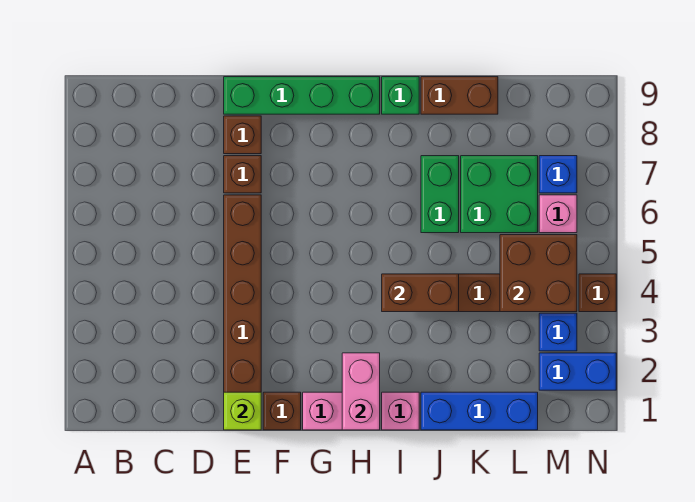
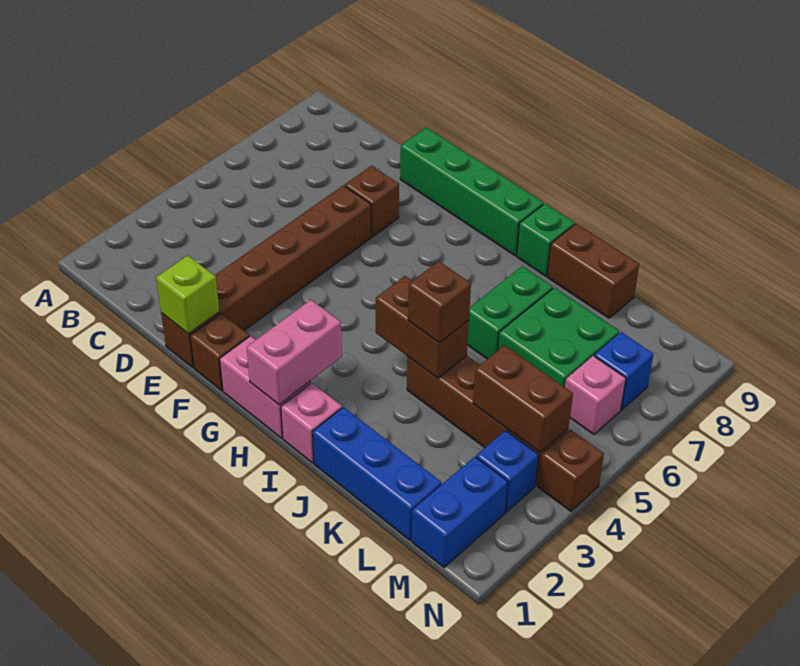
brown 1x1 brick [224,116,261,154] -> brown 1x1 brick moved to [408,261,471,343]
brown 2x2 brick [500,235,577,312] -> brown 1x2 brick [473,345,573,452]
blue 1x2 brick [539,353,616,390] -> blue 1x2 brick turned to [412,457,508,568]

